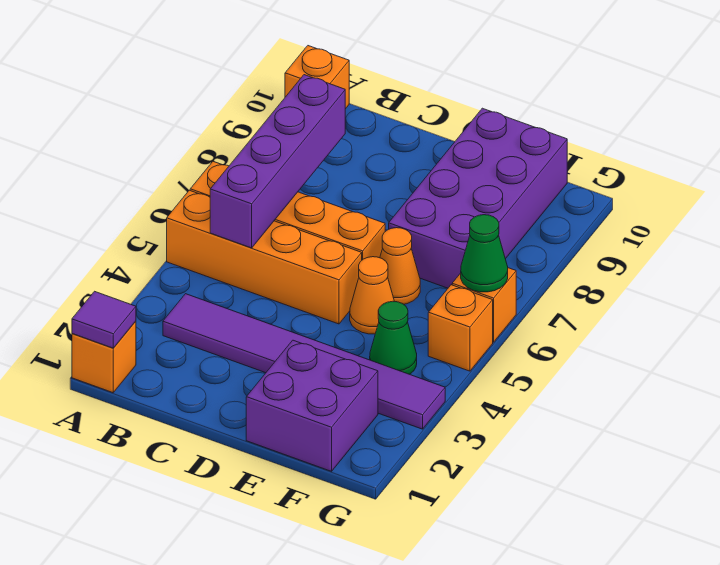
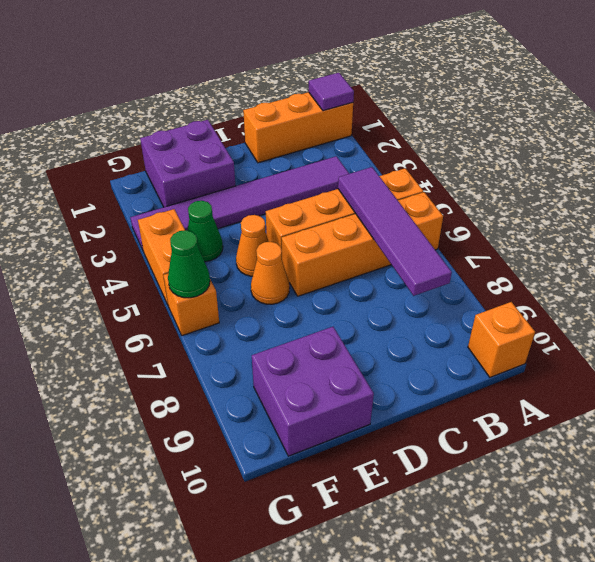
orange 1x1 brick [72,321,136,393] -> orange 1x3 brick [243,92,353,163]
purple 1x4 brick [210,75,345,248] -> purple 1x4 tile [338,167,452,296]
purple 2x4 brick [389,108,567,288] -> purple 2x2 brick [252,327,374,456]
orange 1x1 brick [428,285,493,371] -> orange 1x2 brick [138,209,185,305]

